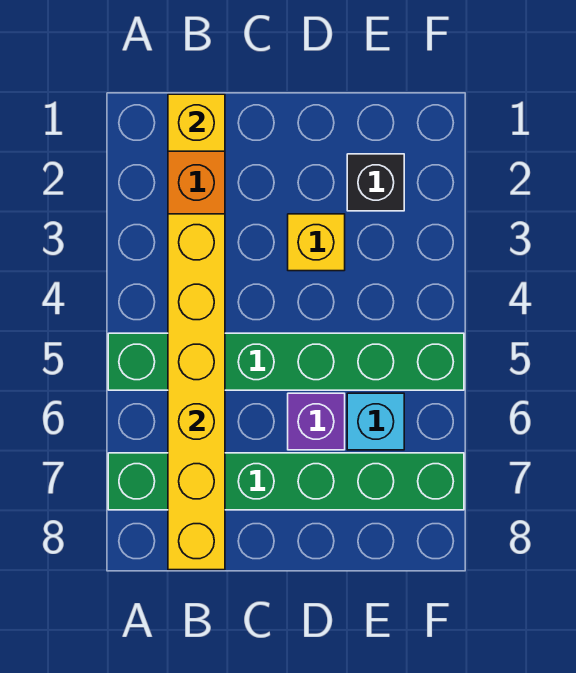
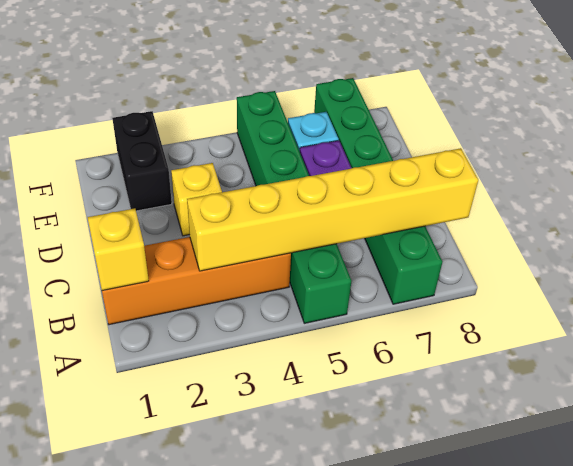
black 1x1 brick [347,154,404,211] -> black 1x2 brick [112,111,172,211]

